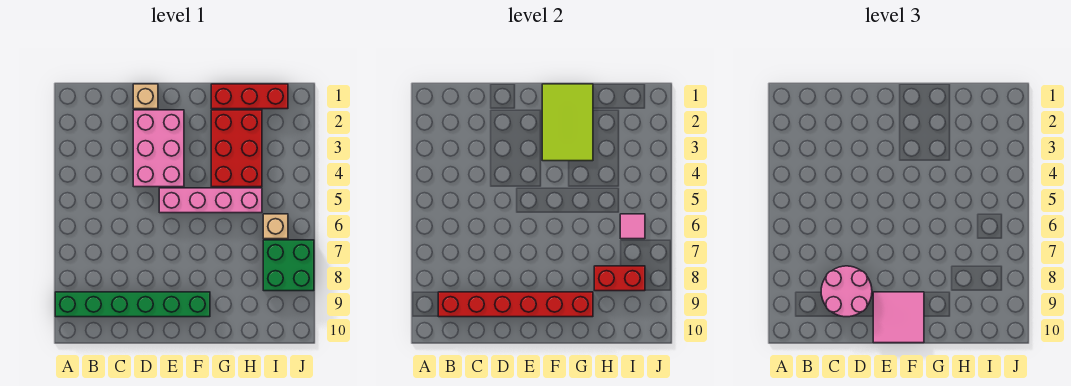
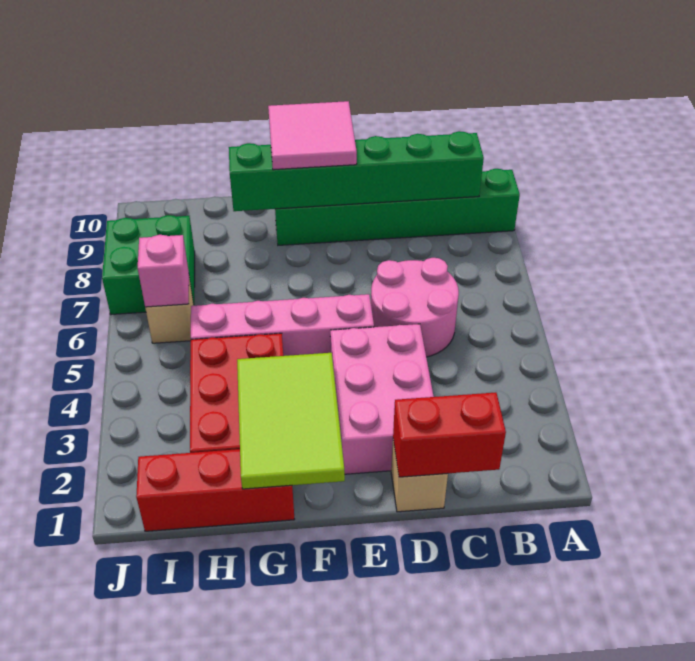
red 1x6 brick [438,292,593,317] -> green 1x6 brick [229,131,484,211]
pink 2x2 round brick [821,266,872,317] -> pink 2x2 round brick moved to [371,258,459,357]
red 1x2 brick [594,266,645,291] -> red 1x2 brick moved to [393,392,506,477]
pink 1x1 tile [620,214,645,239] -> pink 1x1 brick [138,235,189,307]

